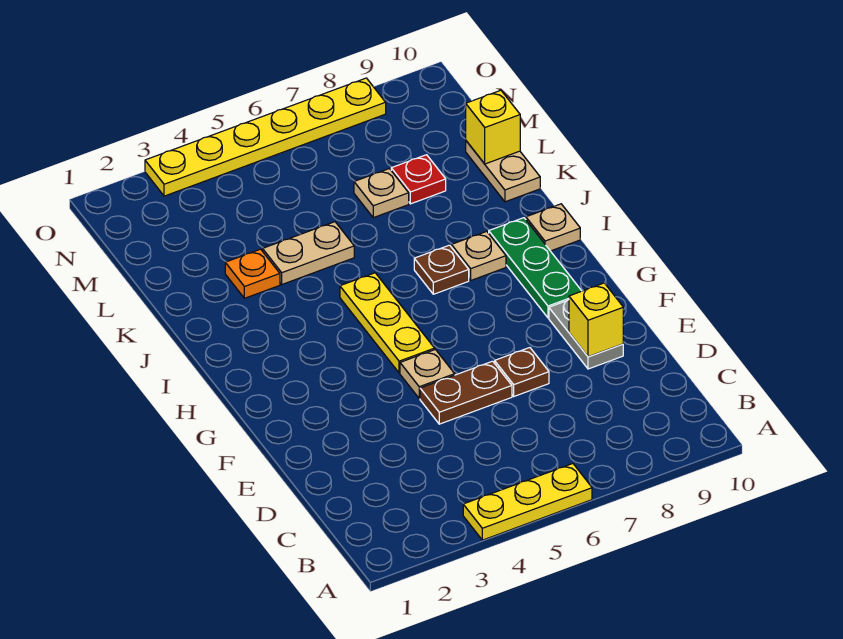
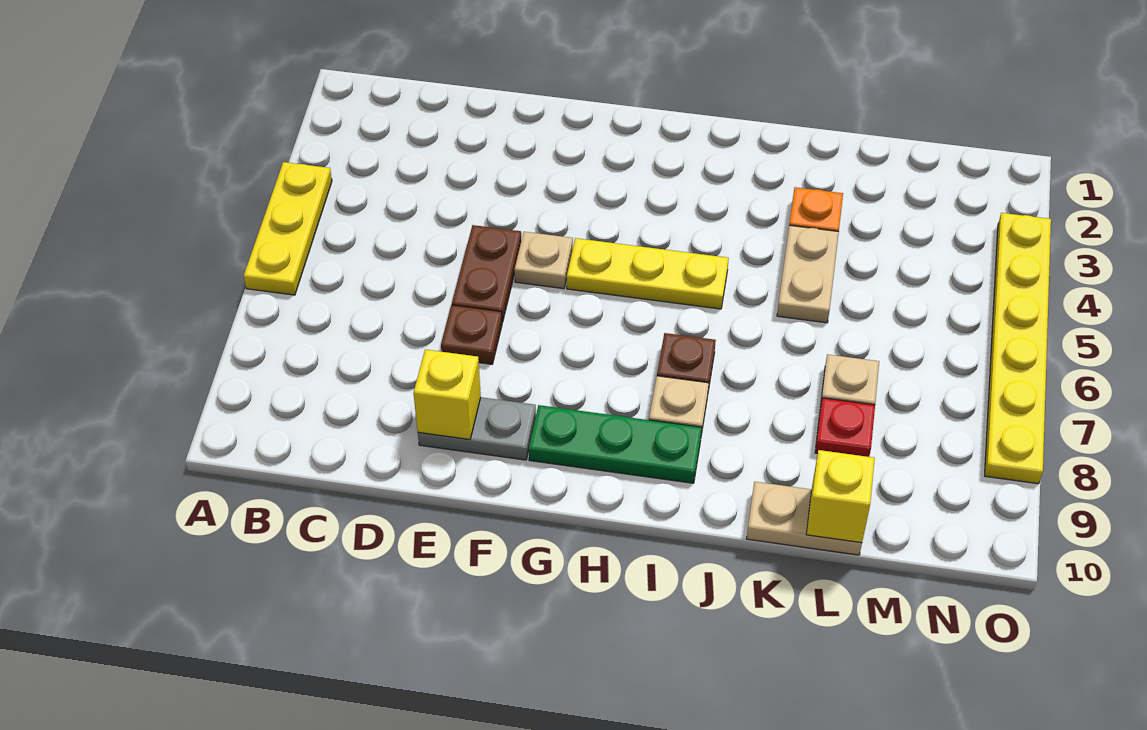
tan 1x1 plate [526,204,580,251] -> none

